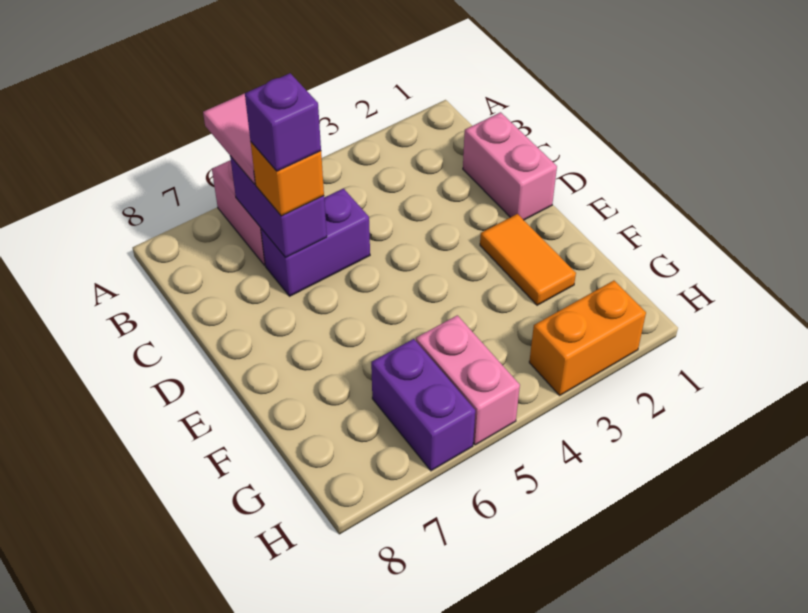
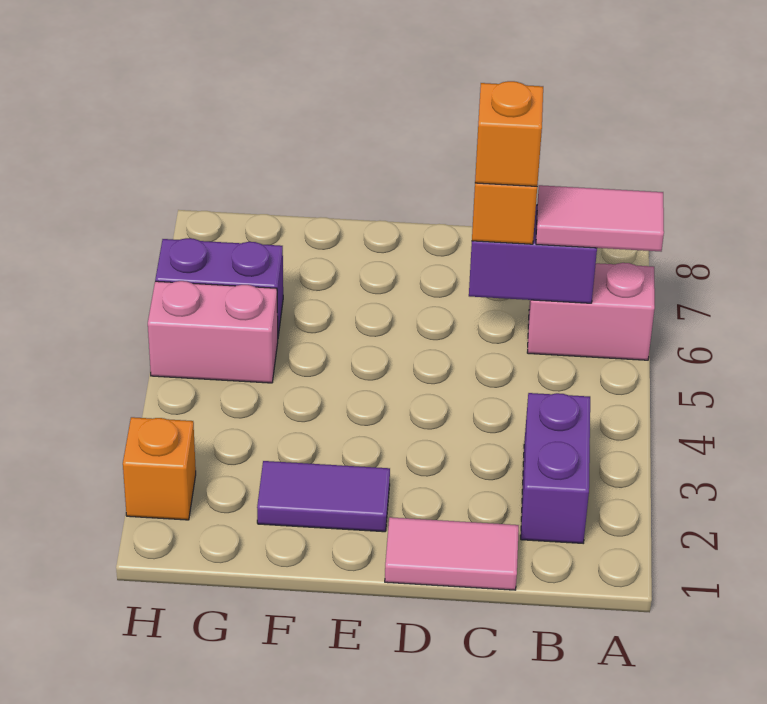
pink 1x2 brick [463,112,557,220] -> pink 1x2 tile [385,517,519,590]
purple 1x2 brick [261,188,370,296] -> purple 1x2 brick moved to [521,393,590,543]
purple 1x1 brick [245,73,321,171] -> orange 1x1 brick [475,81,543,186]
orange 1x2 tile [480,214,576,305] -> purple 1x2 tile [257,461,390,532]
orange 1x2 brick [529,281,646,395] -> orange 1x1 brick [123,417,196,520]

